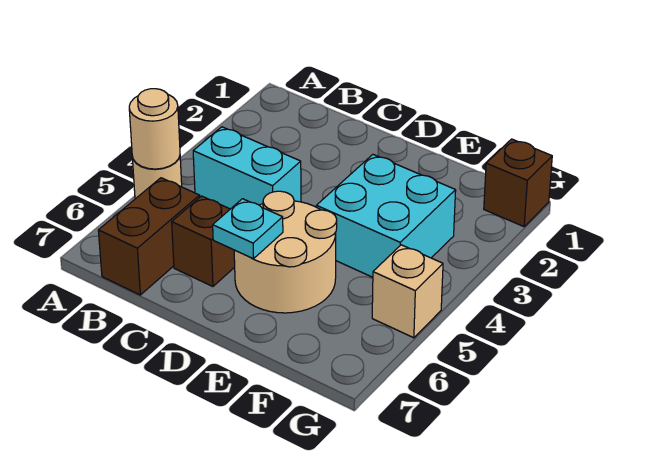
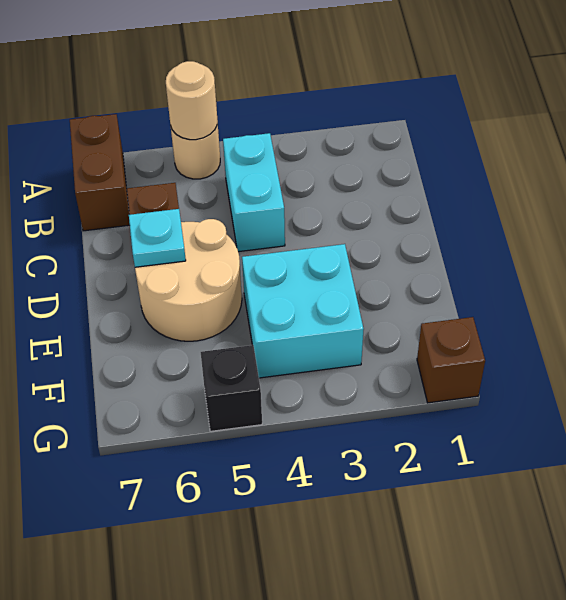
brown 1x2 brick [98,178,200,295] -> brown 1x2 brick turned to [70,114,130,231]
tan 1x1 brick [372,245,443,338] -> black 1x1 brick [201,345,262,431]

